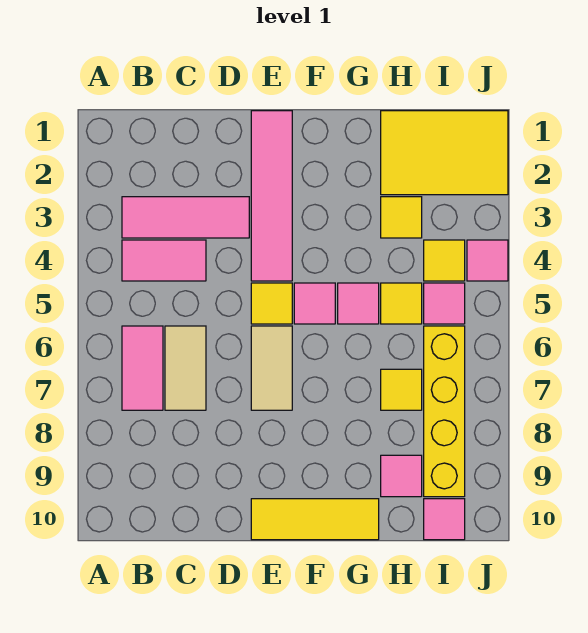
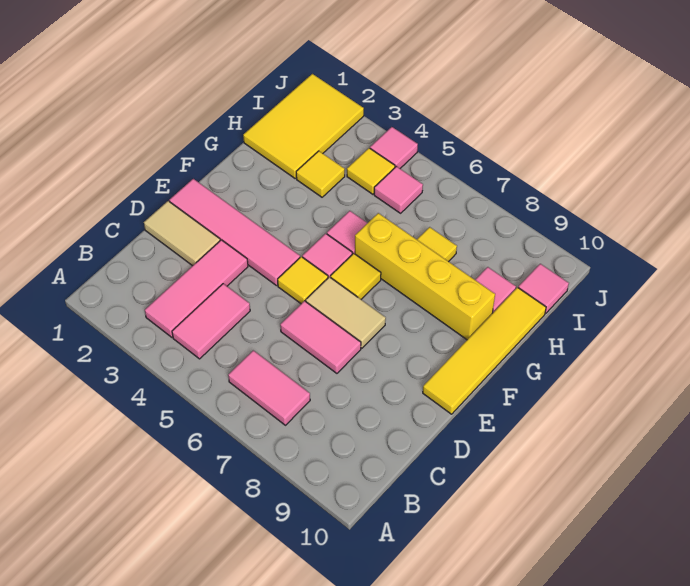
tan 1x2 tile [165,326,206,410] -> tan 1x2 tile moved to [144,201,220,266]
none -> pink 1x2 tile [280,301,361,373]
yellow 1x3 tile [251,499,379,540] -> yellow 1x4 tile [423,288,546,414]
yellow 1x1 tile [381,283,422,324] -> yellow 1x1 tile moved to [331,253,381,299]
yellow 1x4 brick [424,326,465,497] -> yellow 1x4 brick moved to [355,213,495,340]

